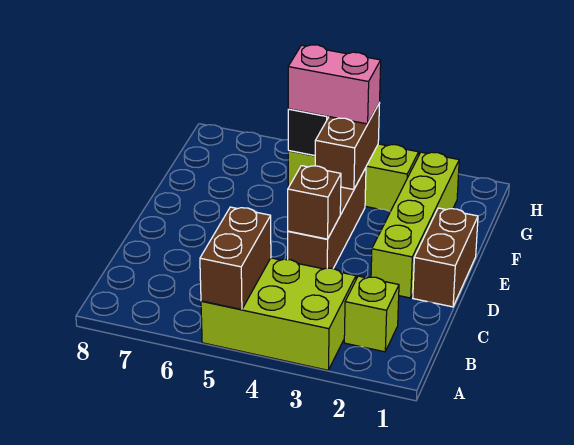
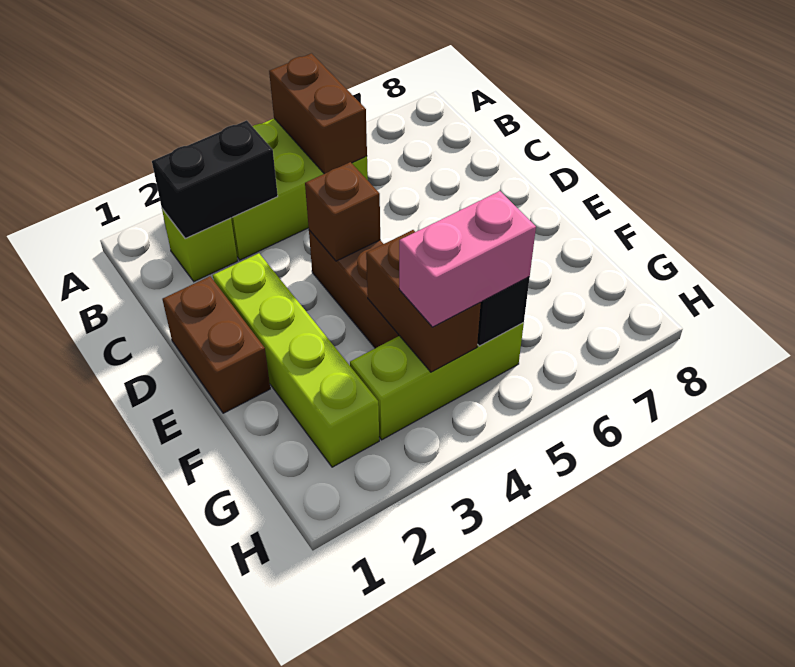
none -> black 1x2 brick [152,120,278,239]

